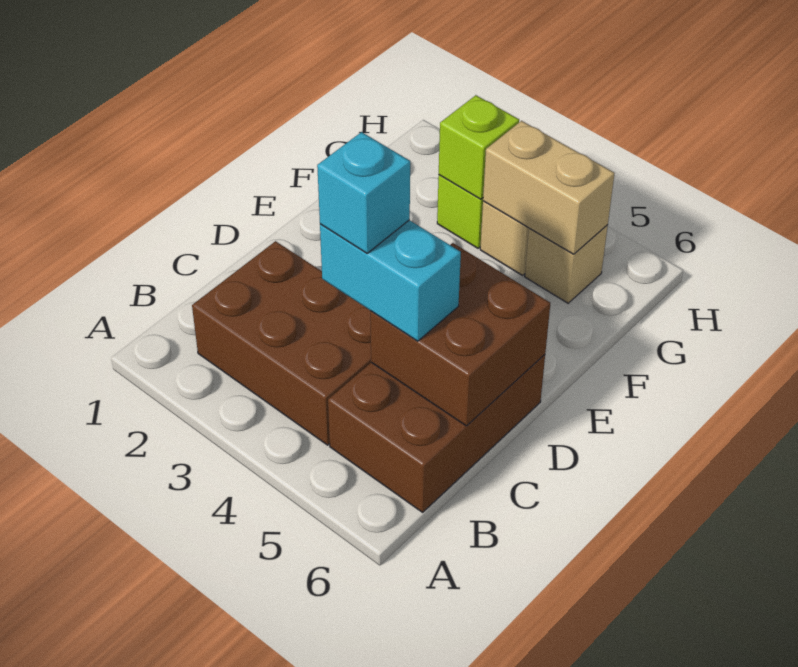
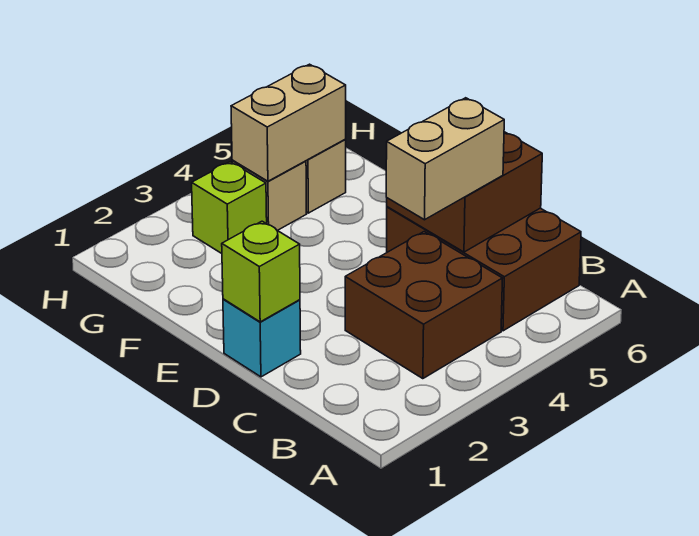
brown 2x3 brick [192,241,371,445] -> brown 2x2 brick [345,232,502,379]
cyan 1x2 brick [320,220,461,341] -> tan 1x2 brick [386,98,504,220]
cyan 1x1 brick [317,132,410,253] -> cyan 1x1 brick moved to [223,299,301,377]
lime 1x1 brick [439,95,519,199] -> lime 1x1 brick moved to [222,221,300,322]

